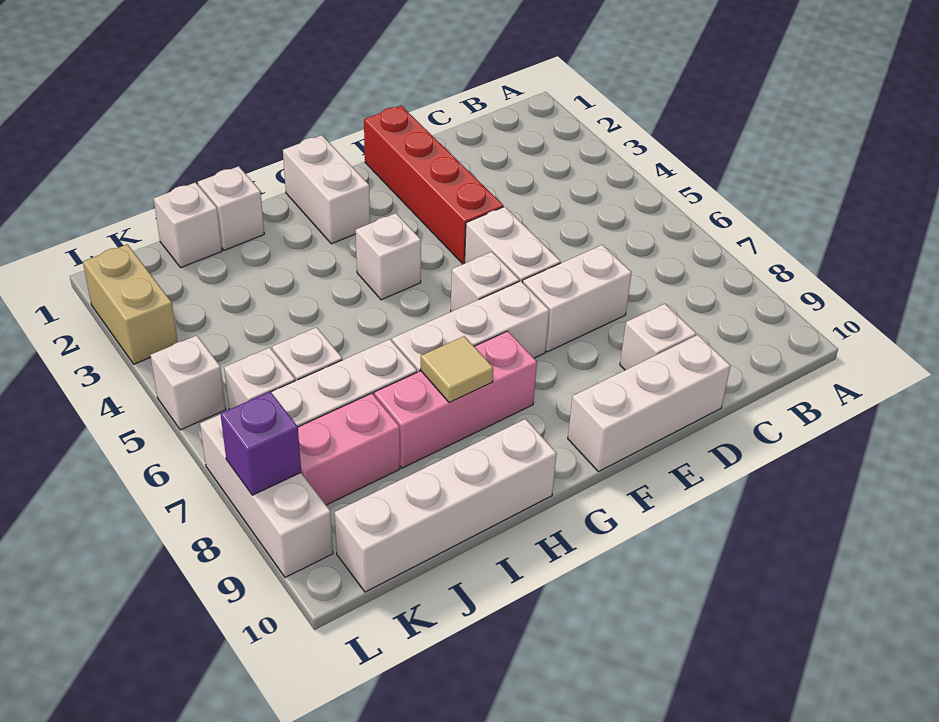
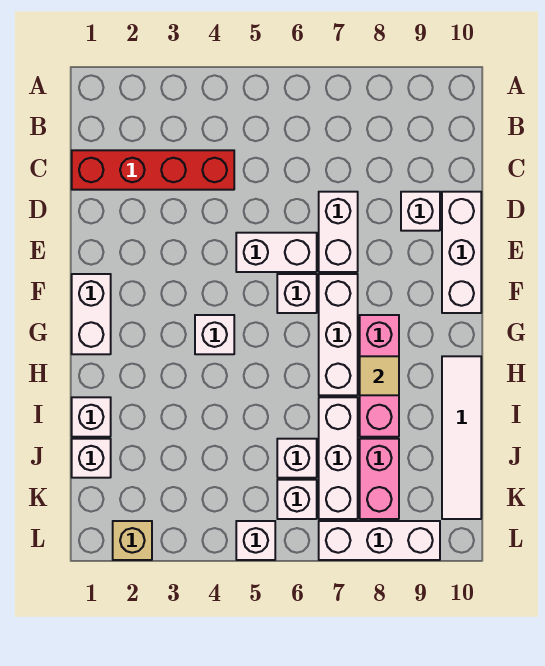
red 1x4 brick [364,106,503,264] -> red 1x4 brick moved to [72,150,234,190]
white 1x2 brick [283,135,370,244] -> white 1x2 brick turned to [72,274,111,354]
white 1x4 brick [335,419,557,592] -> white 1x4 tile [442,356,481,519]
tan 1x2 brick [83,244,178,364] -> tan 1x1 brick [113,521,152,560]
purple 1x1 brick [221,392,301,495] -> none

